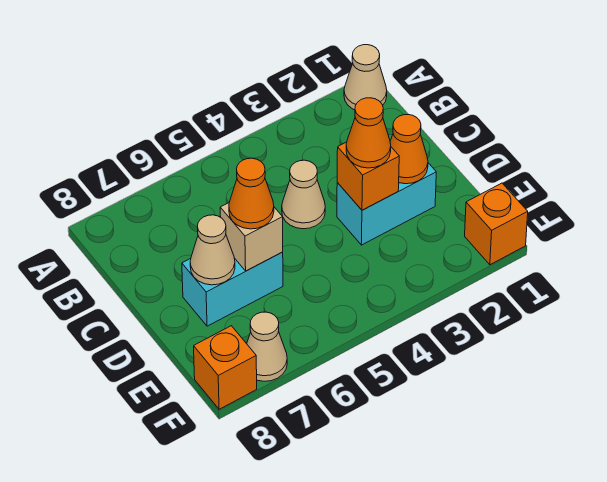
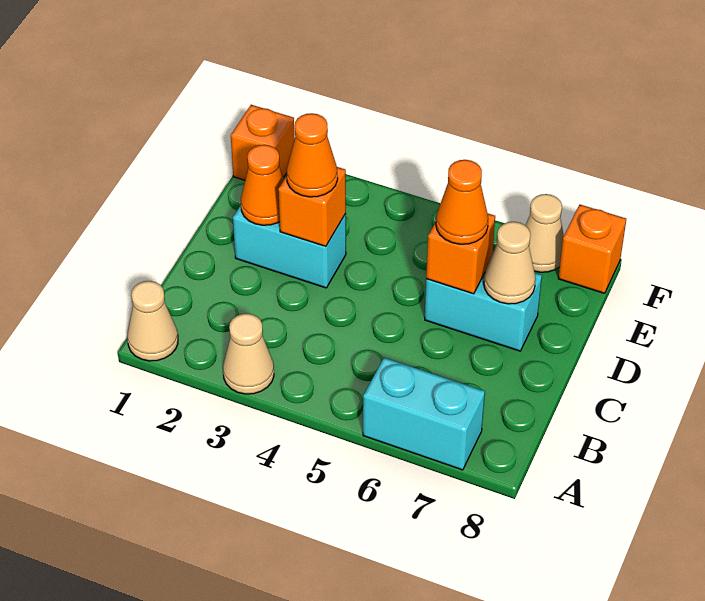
none -> cyan 1x2 brick [363,358,485,470]
tan 1x1 cone [282,160,325,229] -> tan 1x1 cone moved to [223,314,274,394]
tan 1x1 brick [220,203,283,271] -> orange 1x1 brick [426,214,495,294]

